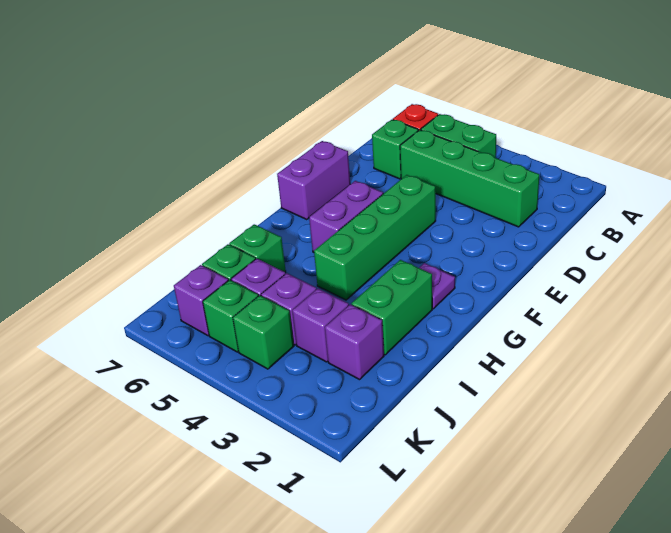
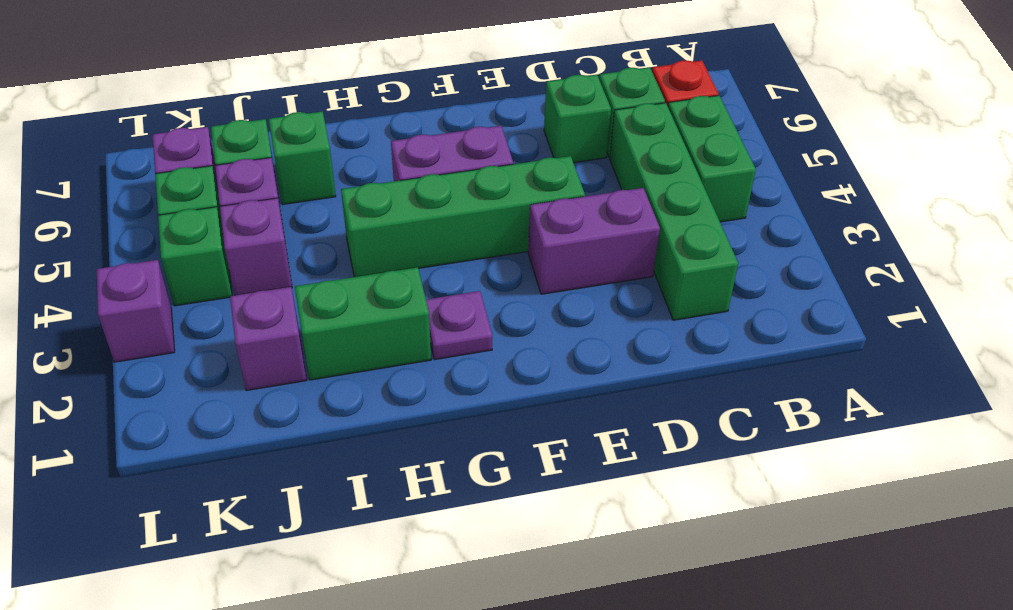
none -> green 1x1 brick [544,75,611,163]
purple 1x2 brick [277,141,350,220] -> purple 1x2 brick moved to [528,188,660,294]
purple 1x1 brick [292,289,349,362] -> purple 1x1 brick moved to [97,260,175,362]

